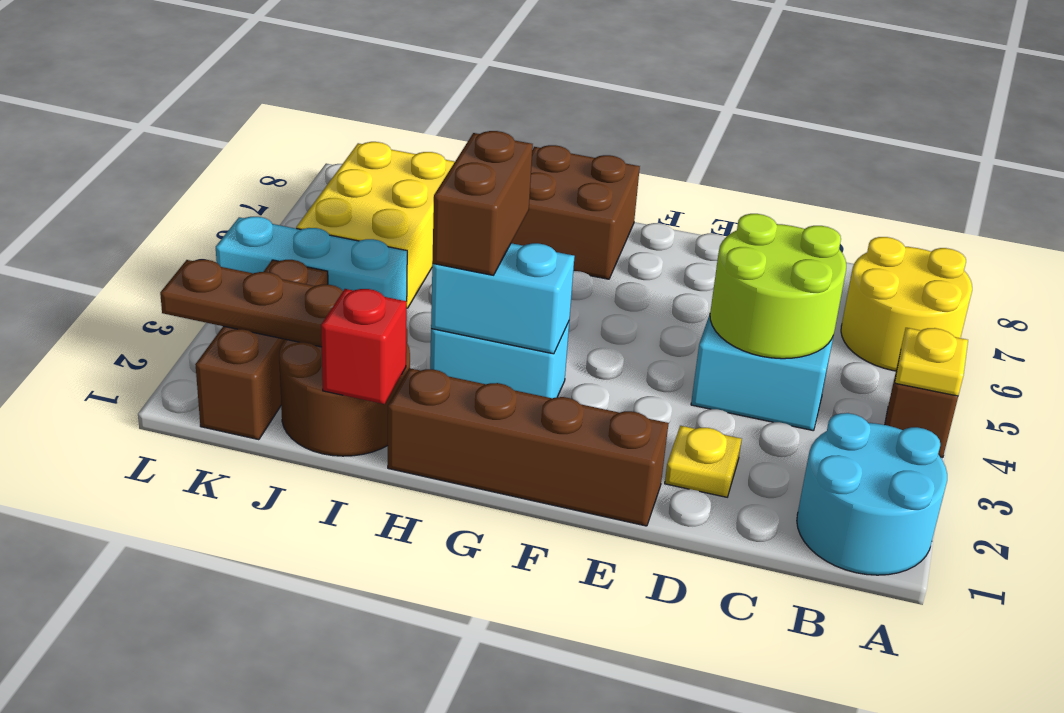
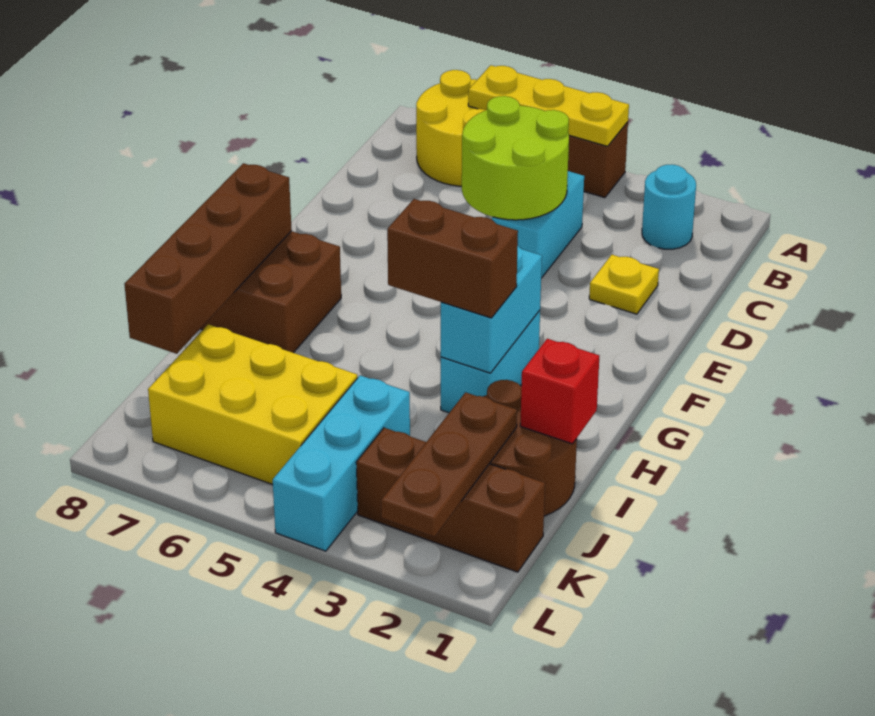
cyan 2x2 round brick [797,413,947,575] -> cyan 1x1 round brick [642,165,696,249]
yellow 1x1 plate [895,328,968,396] -> yellow 1x3 plate [468,65,629,146]
brown 1x4 brick [388,368,669,526] -> brown 1x4 brick moved to [125,163,292,354]

